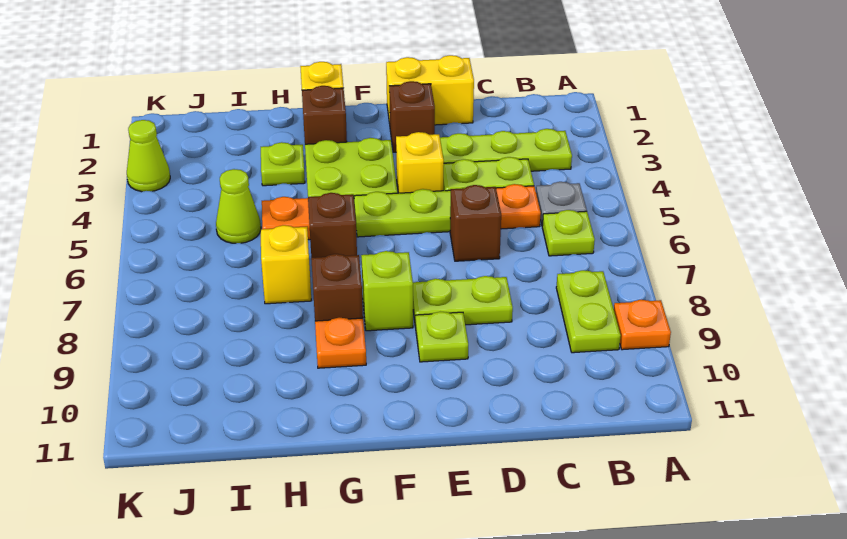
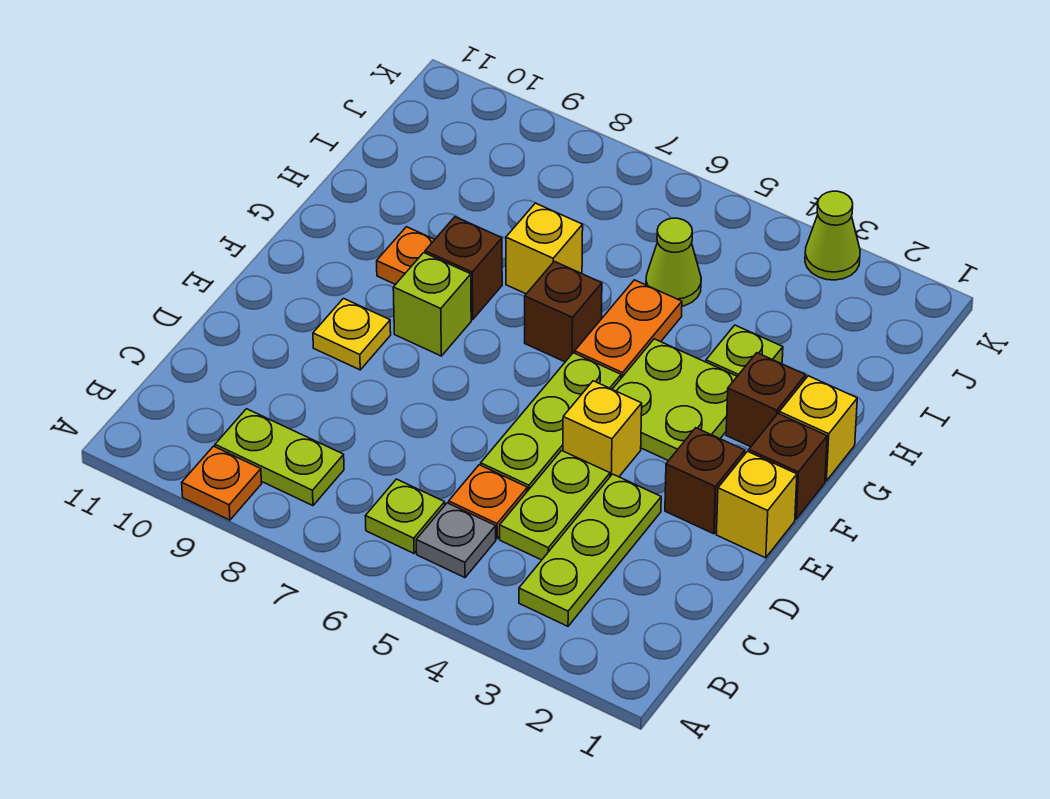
yellow 1x2 brick [386,55,474,125] -> yellow 1x1 brick [716,451,797,558]
brown 1x1 brick [450,185,501,261] -> brown 1x1 brick moved to [749,414,827,519]
lime 1x2 plate [413,276,513,328] -> none
lime 1x1 plate [416,312,468,362] -> yellow 1x1 plate [313,299,391,370]

